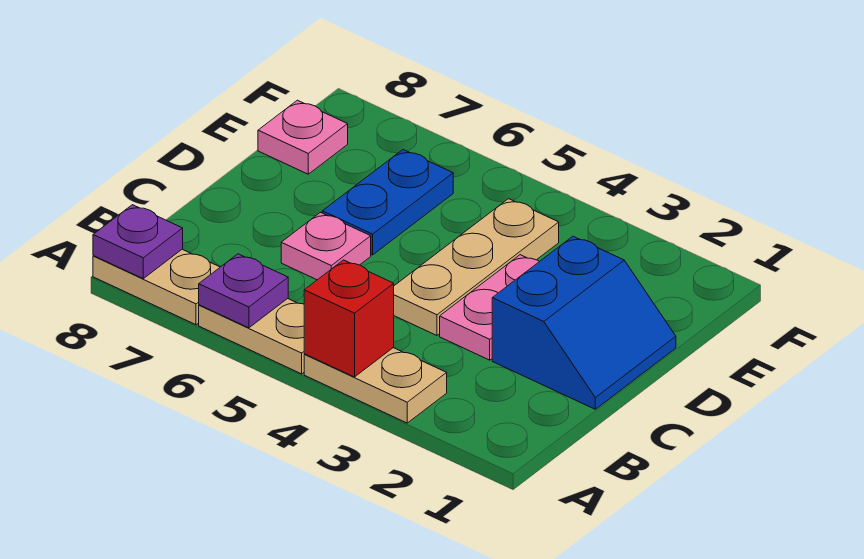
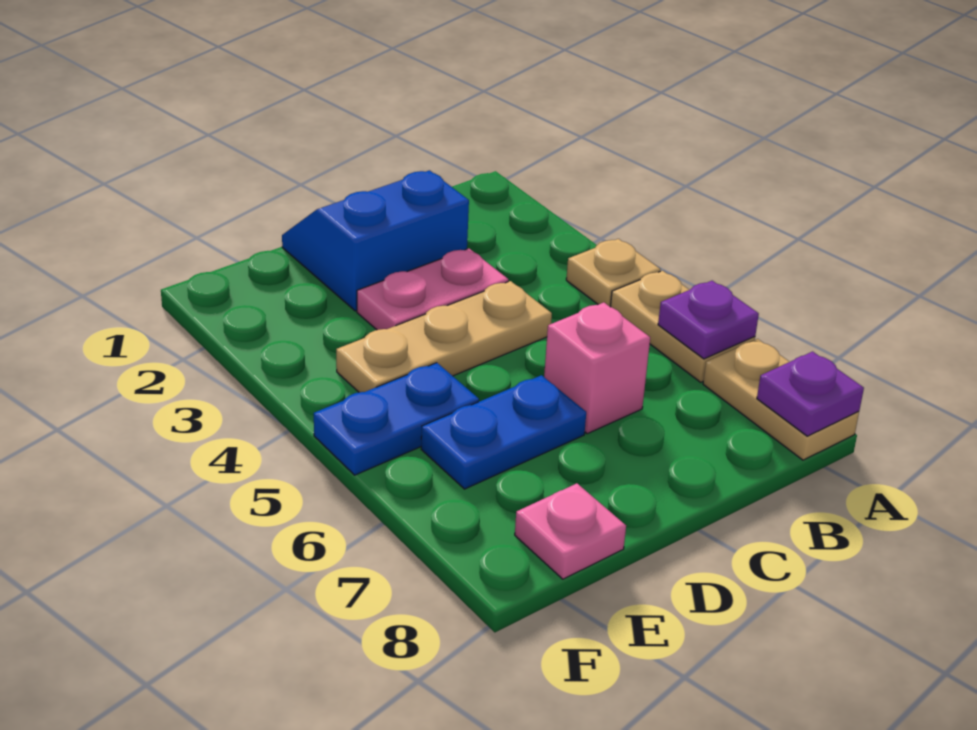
tan 1x2 plate [304,348,447,423] -> tan 1x1 plate [566,239,661,307]
red 1x1 brick [304,260,394,377] -> none
pink 1x1 plate [281,213,371,280] -> pink 1x1 brick [544,302,650,434]
none -> blue 1x2 plate [314,363,479,475]

